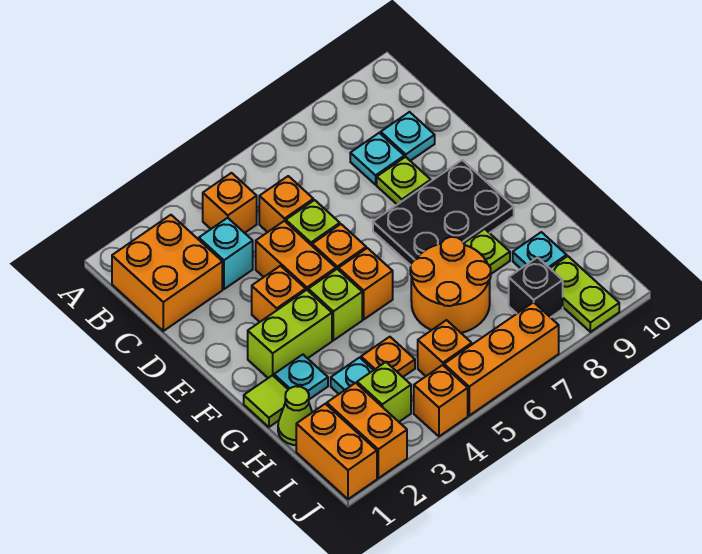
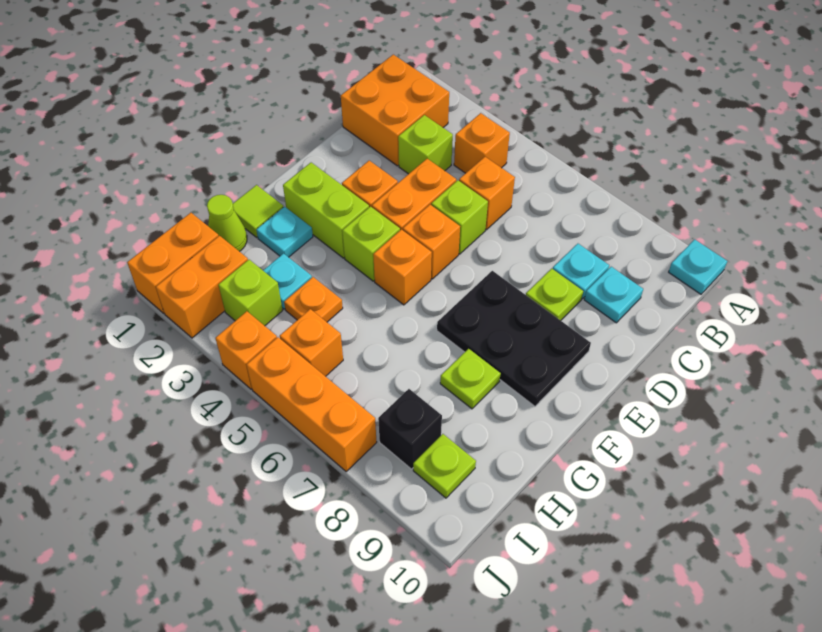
cyan 1x1 brick [199,218,253,289] -> lime 1x1 brick [398,115,453,174]
orange 2x2 round brick [410,237,491,333] -> none
cyan 1x1 plate [513,232,567,269] -> cyan 1x1 plate moved to [669,239,727,294]
lime 1x2 plate [550,256,619,332] -> lime 1x1 plate [413,434,476,498]

